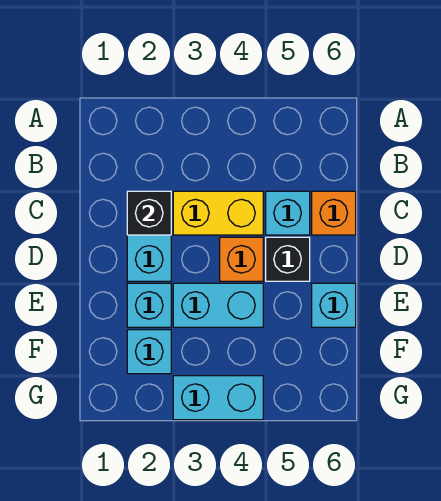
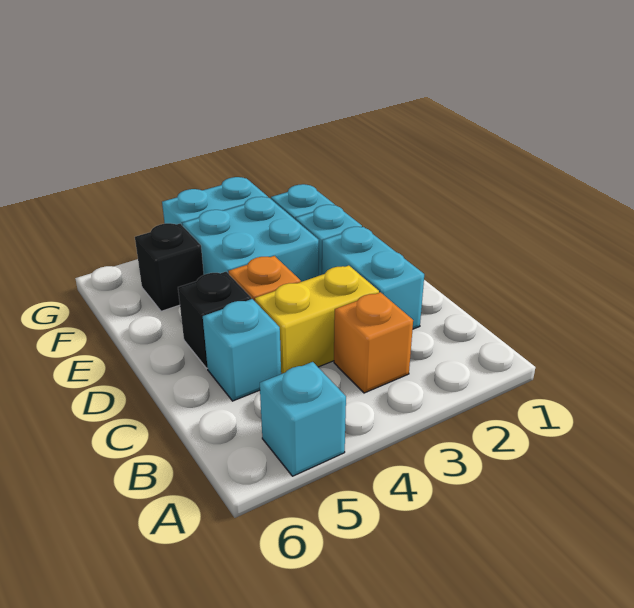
black 1x1 brick [127,191,171,235] -> black 1x1 brick moved to [135,223,204,311]
orange 1x1 brick [312,191,356,235] -> orange 1x1 brick moved to [334,292,413,393]
cyan 1x2 brick [173,283,263,327] -> cyan 2x2 brick [182,197,319,282]
cyan 1x1 brick [312,283,356,327] -> cyan 1x1 brick moved to [260,362,346,476]

